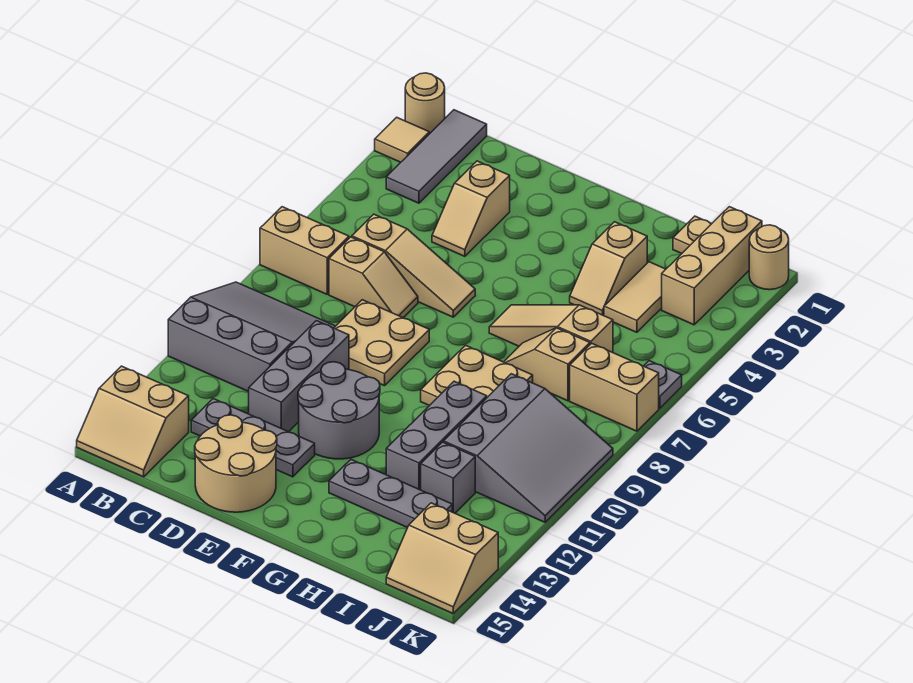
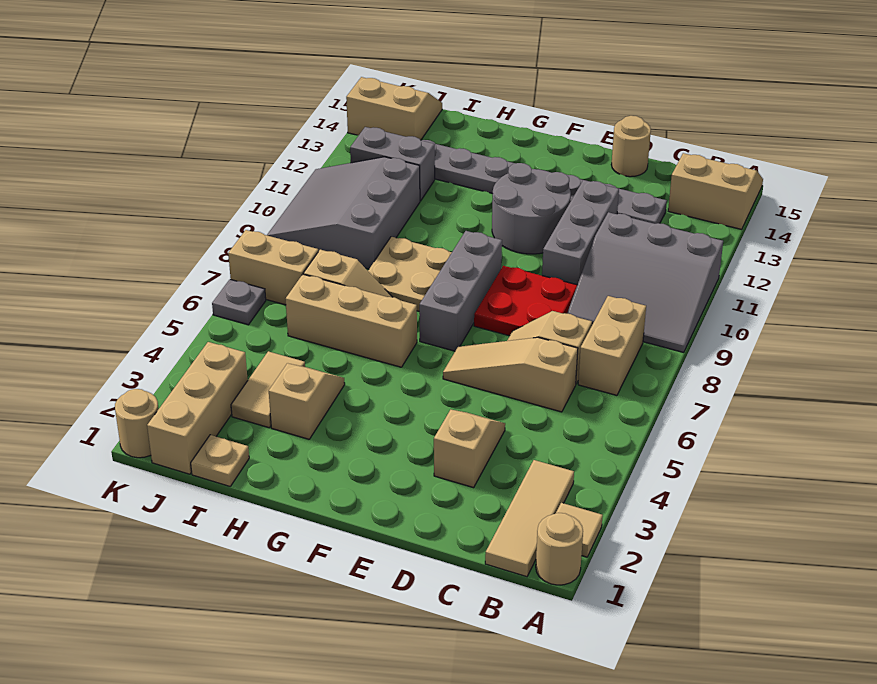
tan 1x2 brick [260,207,349,294] -> tan 1x2 brick turned to [578,296,646,395]
grey 1x3 tile [386,110,487,203] -> tan 1x3 tile [485,460,574,577]
tan 2x2 plate [334,300,429,386] -> red 2x2 plate [474,266,577,336]
tan 2x2 round brick [195,415,277,512] -> tan 1x1 round brick [611,116,651,177]
tan 1x3 slope [489,305,613,352] -> tan 1x3 brick [286,274,417,367]
grey 1x3 brick [386,381,487,490] -> grey 1x3 brick moved to [419,231,502,351]
grey 1x1 brick [421,442,475,513] -> grey 1x2 brick [350,127,435,201]

